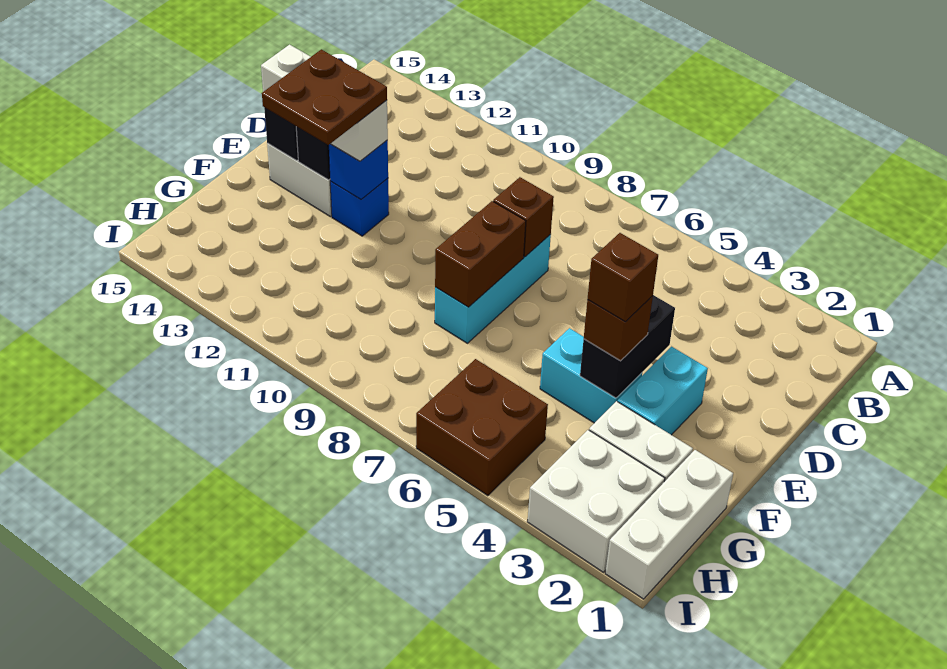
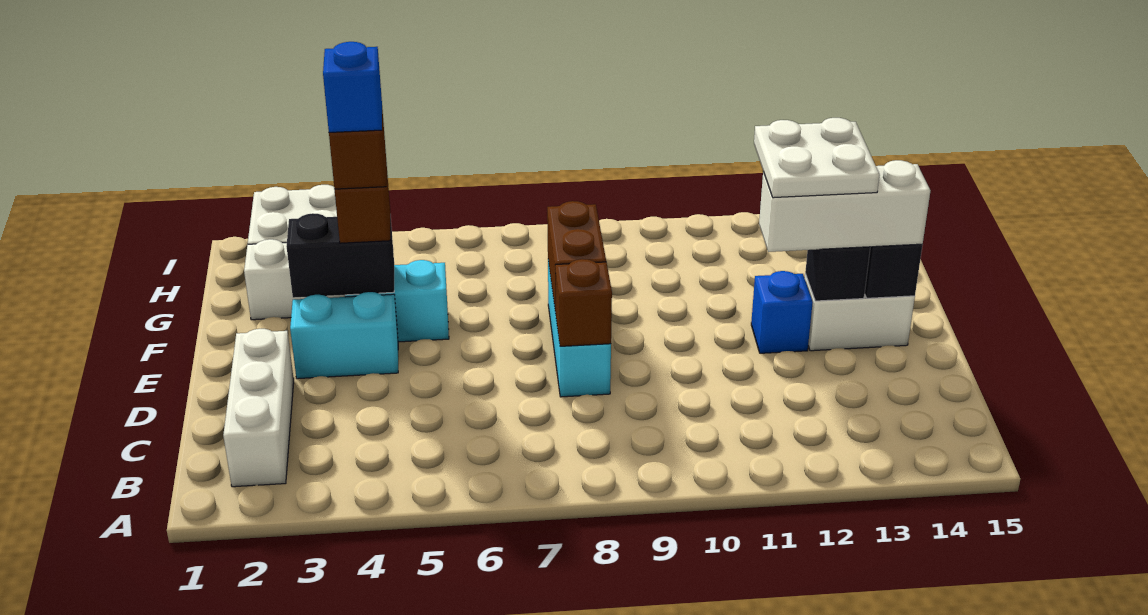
cyan 1x2 brick [618,347,708,435] -> cyan 1x2 brick turned to [290,292,398,379]
black 1x2 brick [580,295,675,398] -> black 1x2 brick turned to [287,213,394,298]
blue 1x1 brick [329,140,388,199] -> blue 1x1 brick moved to [323,42,382,132]
brown 2x2 plate [262,49,387,145] -> white 2x2 plate [754,118,879,198]
white 1x3 brick [605,450,733,599] -> white 1x3 brick moved to [223,329,294,487]
brown 2x2 brick [416,359,548,496] -> none

